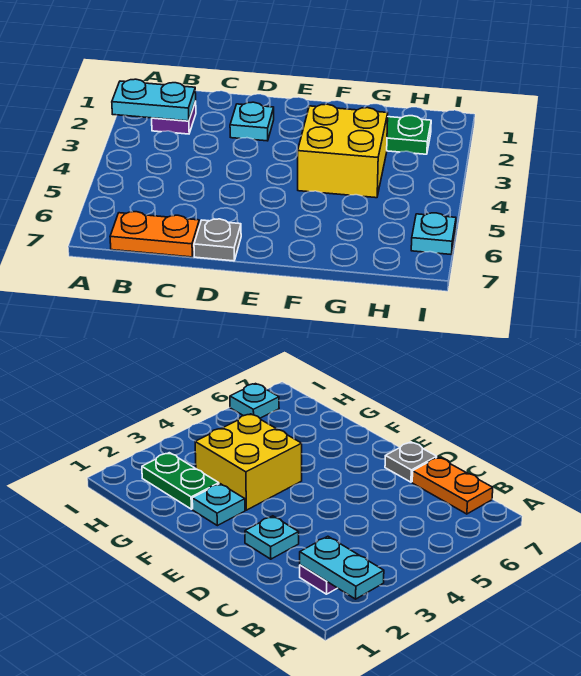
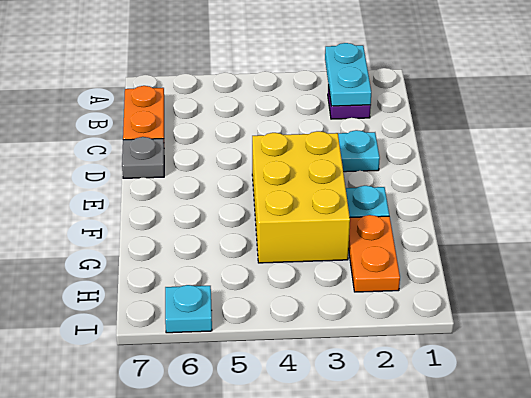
yellow 2x2 brick [298,104,388,198] -> yellow 2x3 brick [252,131,350,263]
green 1x2 plate [387,116,431,154] -> orange 1x2 plate [348,215,400,292]

